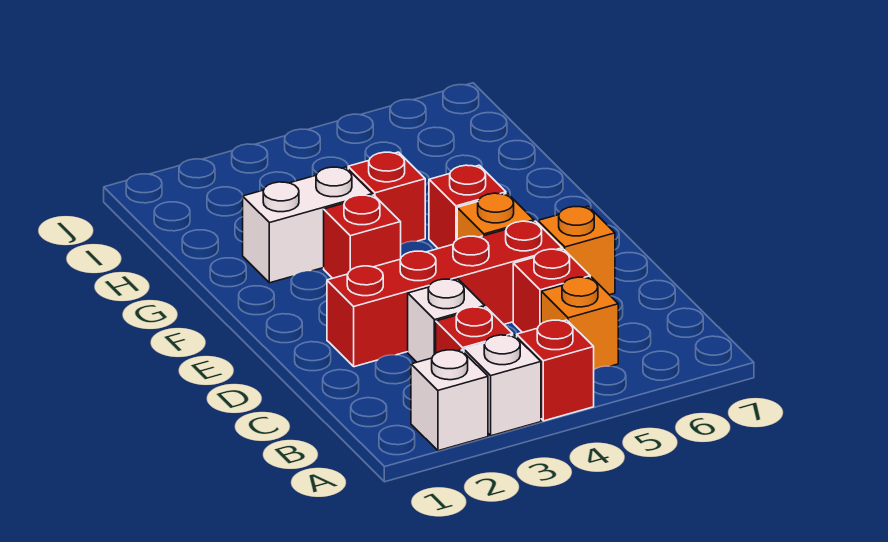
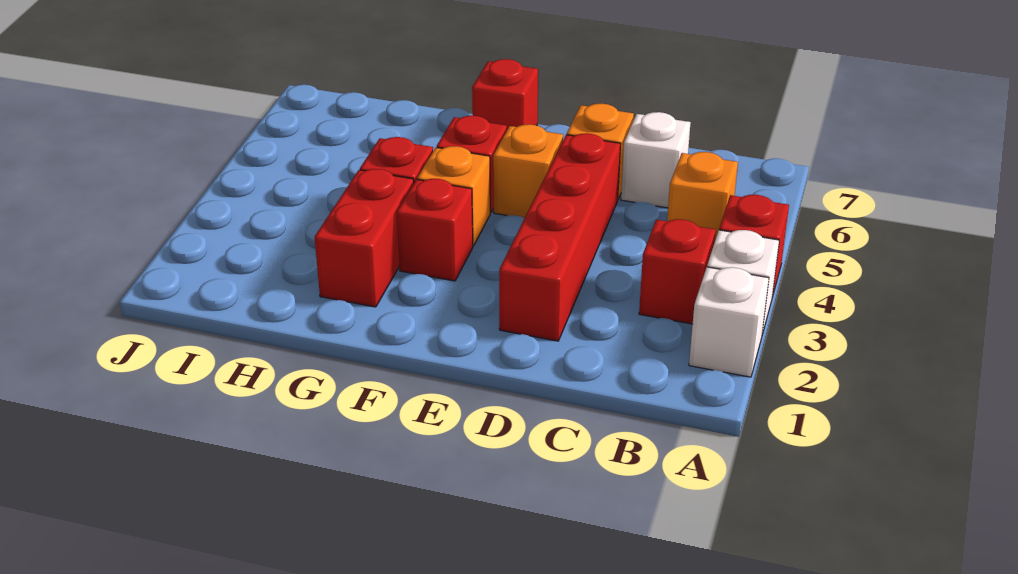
white 1x1 brick [408,279,485,362] -> white 1x1 brick moved to [621,112,691,208]
red 1x1 brick [513,249,590,333] -> red 1x1 brick moved to [472,59,538,129]
none -> orange 1x1 brick [417,146,490,246]
white 1x2 brick [243,167,372,283] -> red 1x2 brick [315,169,414,307]

